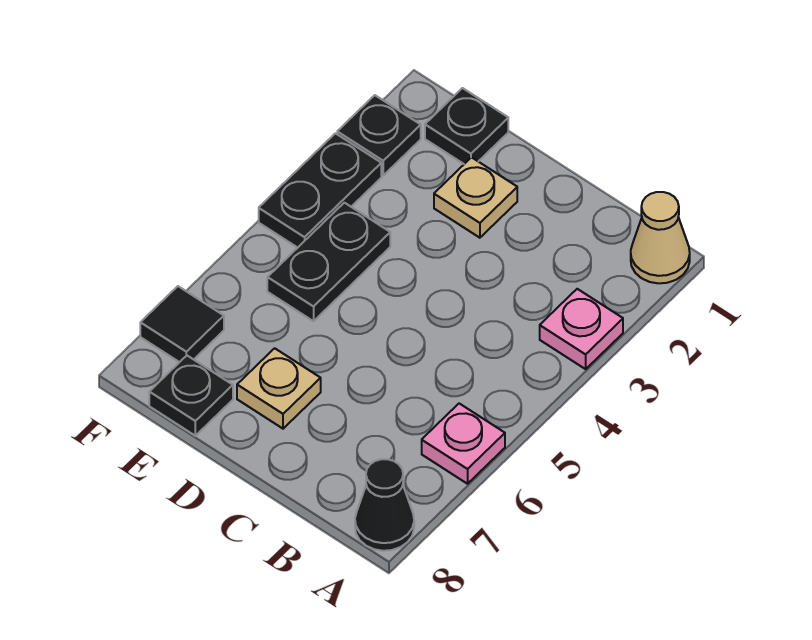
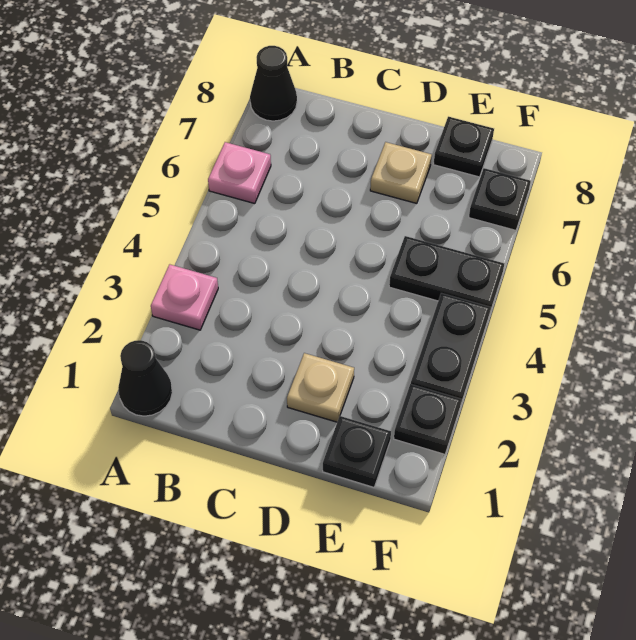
tan 1x1 cone [631,192,690,283] -> black 1x1 cone [118,340,172,416]
black 1x2 plate [267,203,390,321] -> black 1x2 plate turned to [389,236,504,312]
black 1x1 tile [140,286,224,362] -> black 1x1 plate [469,168,531,230]

